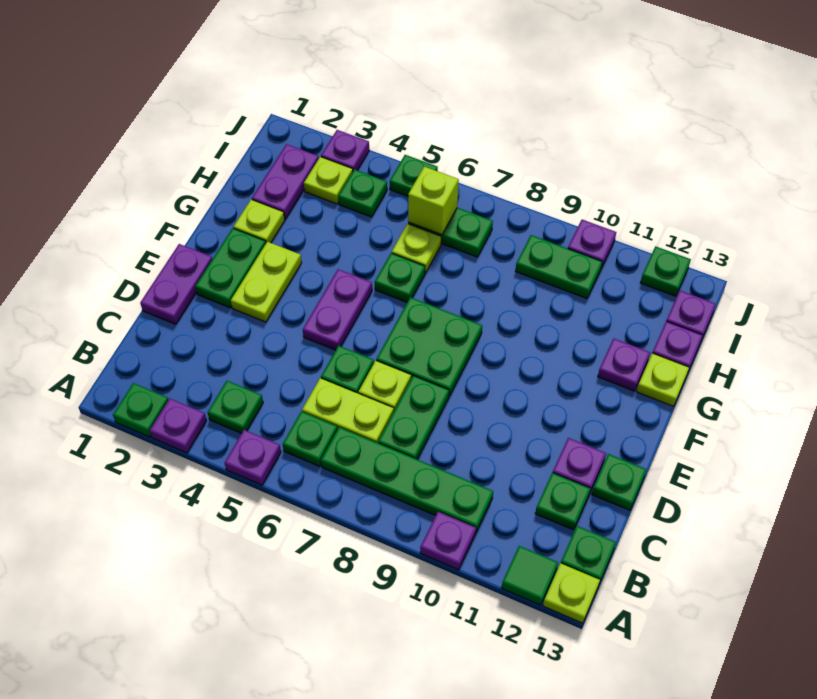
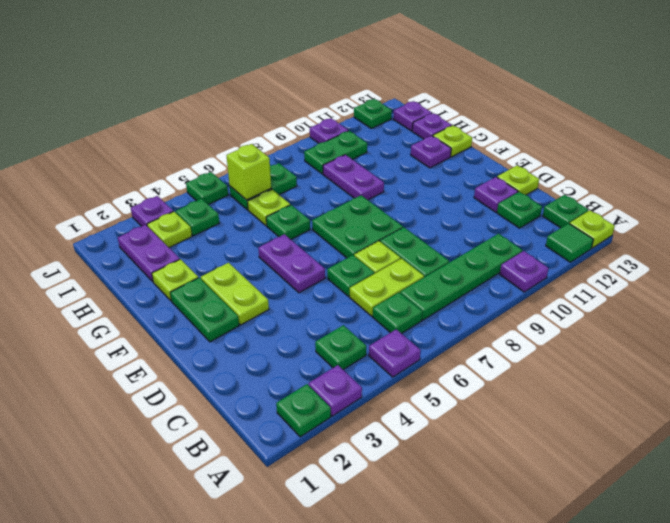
purple 1x2 plate [140,244,212,324] -> purple 1x2 plate moved to [323,155,384,200]
green 1x1 plate [592,454,646,510] -> lime 1x1 plate [497,165,539,195]

